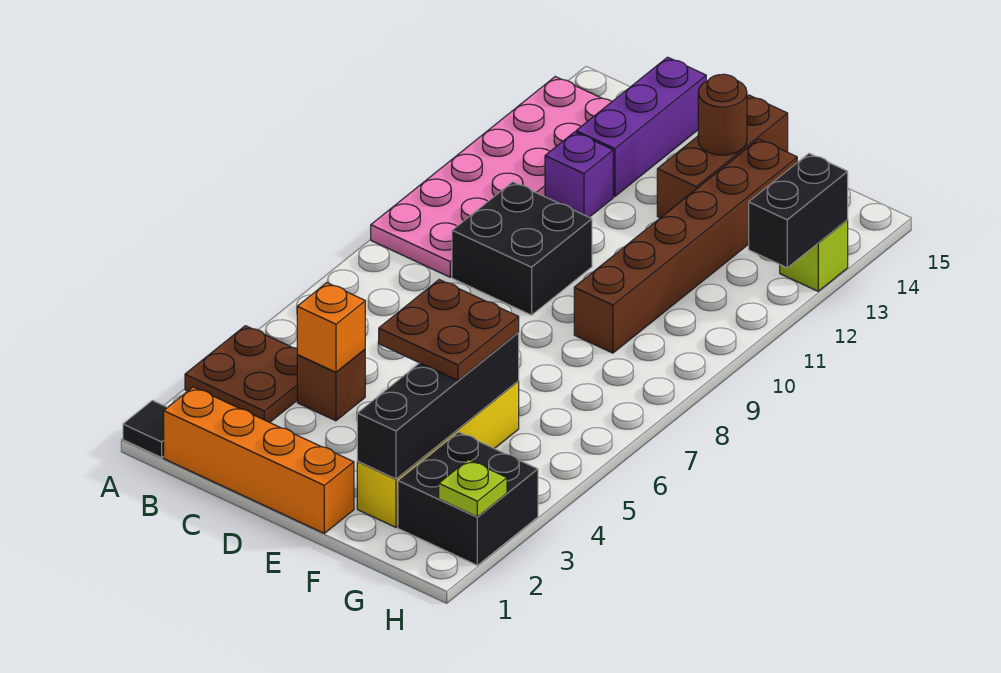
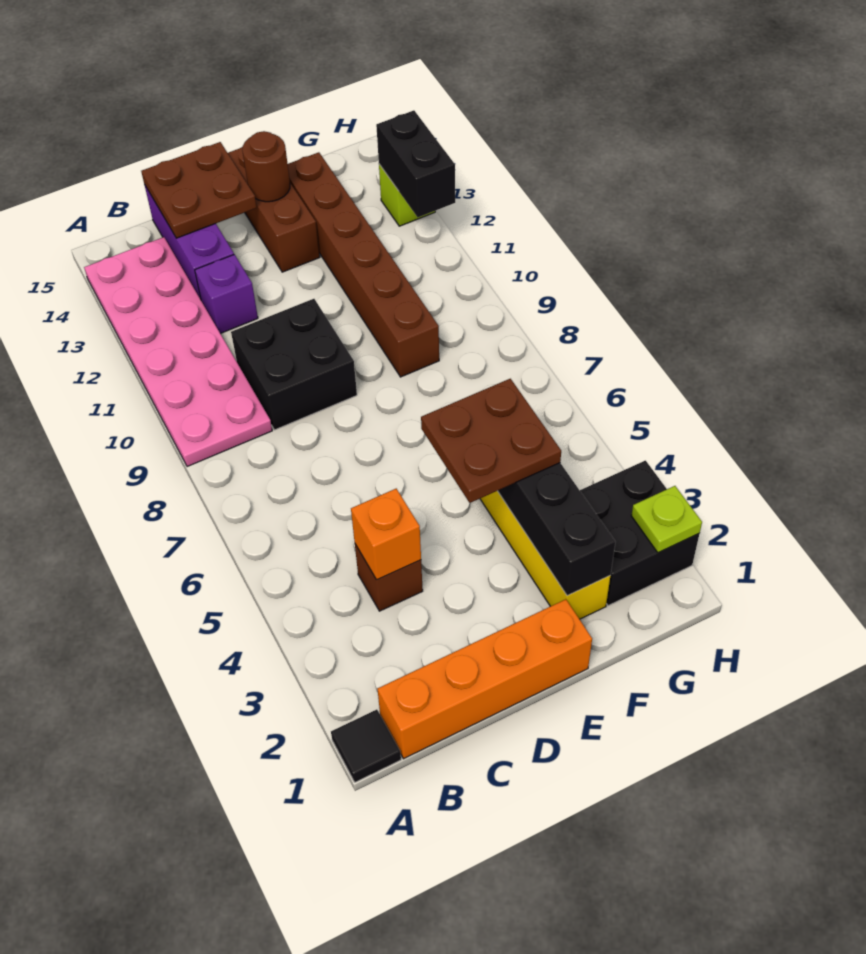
brown 2x2 plate [185,326,298,423] -> brown 2x2 plate moved to [141,142,257,238]

